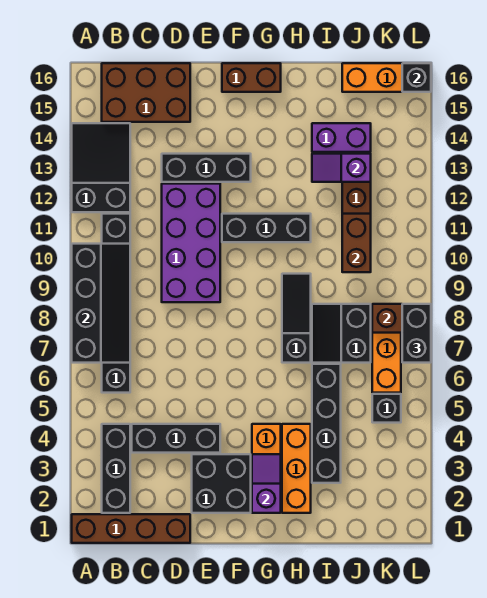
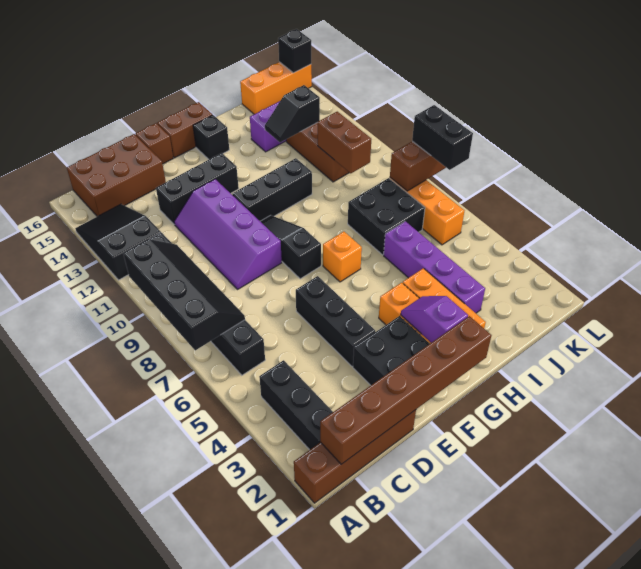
none -> brown 1x6 brick [320,316,491,464]
black 1x3 brick [132,424,220,453] -> black 1x3 brick turned to [296,276,375,367]
purple 2x4 brick [162,184,220,302] -> purple 2x4 slope [174,179,282,289]
none -> brown 1x1 brick [136,123,173,164]
none -> orange 1x1 brick [323,232,362,282]
black 1x3 slope [282,274,311,363] -> black 1x3 slope moved to [260,215,321,279]
black 1x4 brick [312,364,341,483] -> purple 1x4 brick [384,221,485,313]
black 2x2 slope [312,304,371,363] -> black 2x2 brick [348,178,425,255]
purple 1x2 slope [312,154,371,182] -> black 1x2 slope [265,85,320,142]
black 1x1 brick [372,394,401,423] -> black 1x1 brick moved to [193,115,229,159]

